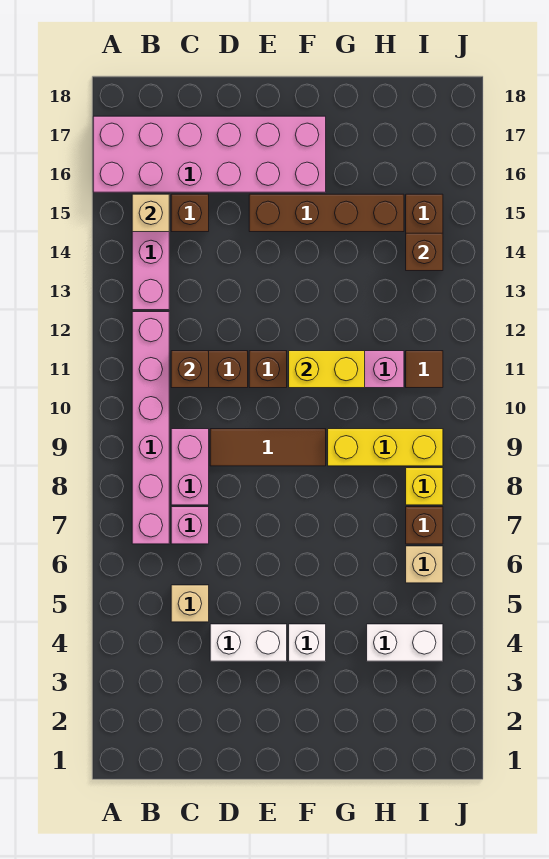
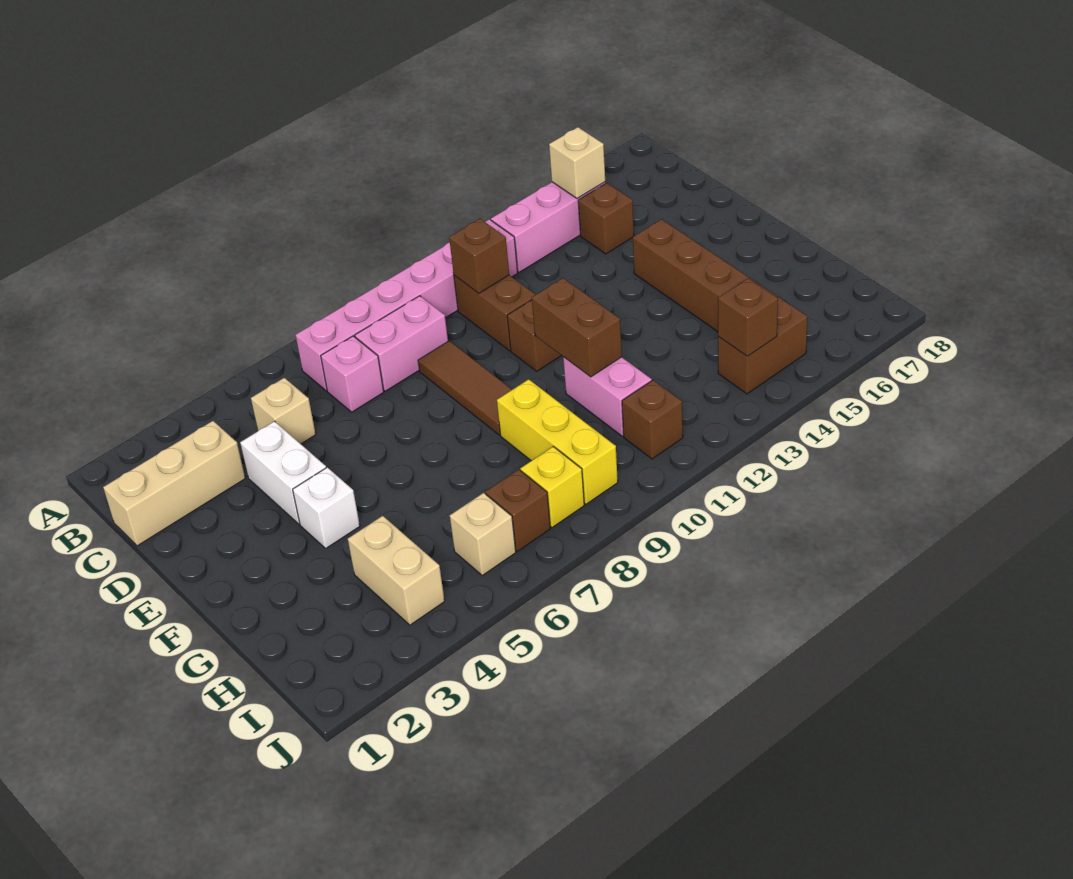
pink 2x6 brick [93,116,326,192] -> none
none -> tan 1x3 brick [103,421,245,546]
yellow 1x2 brick [289,351,365,388] -> brown 1x2 brick [532,278,622,377]
white 1x2 brick [367,624,443,661] -> tan 1x2 brick [348,516,445,625]
brown 1x1 tile [406,351,443,388] -> brown 1x1 brick [622,380,683,459]

